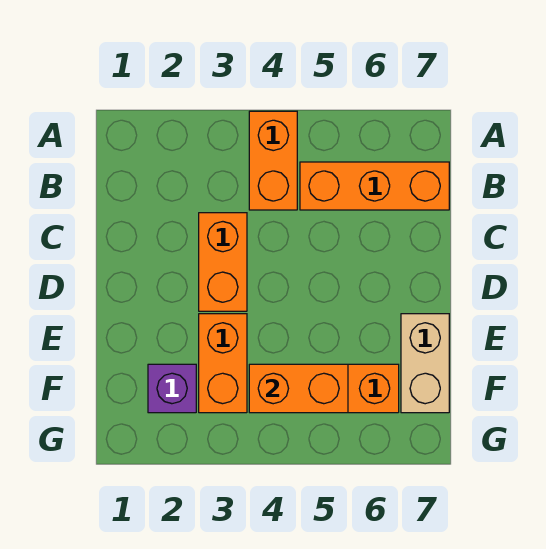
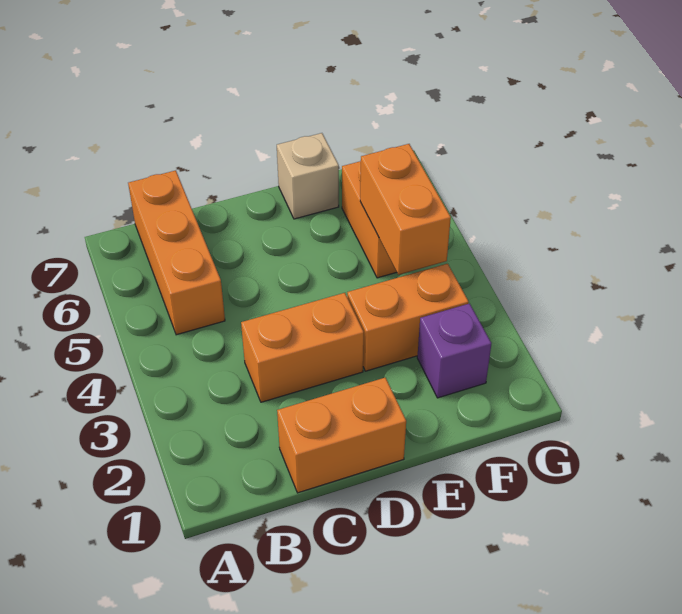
orange 1x2 brick [249,111,297,210] -> orange 1x2 brick moved to [277,378,406,493]
tan 1x2 brick [401,314,449,413] -> tan 1x1 brick [277,133,339,219]

